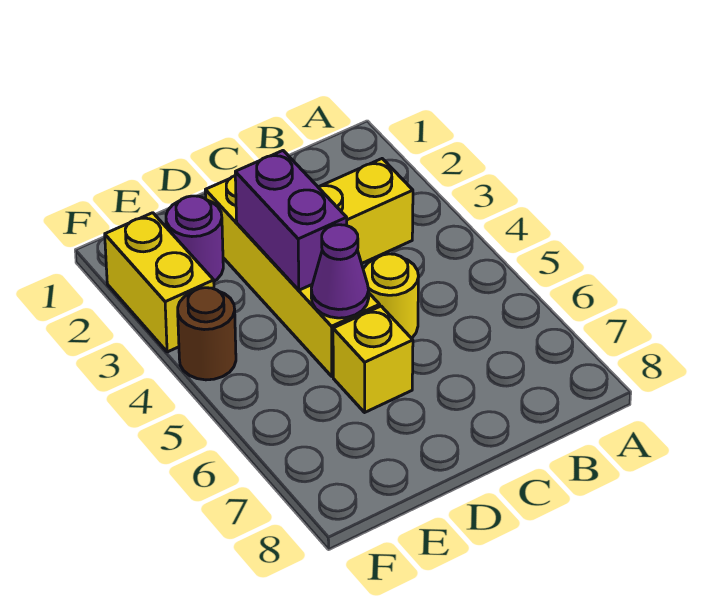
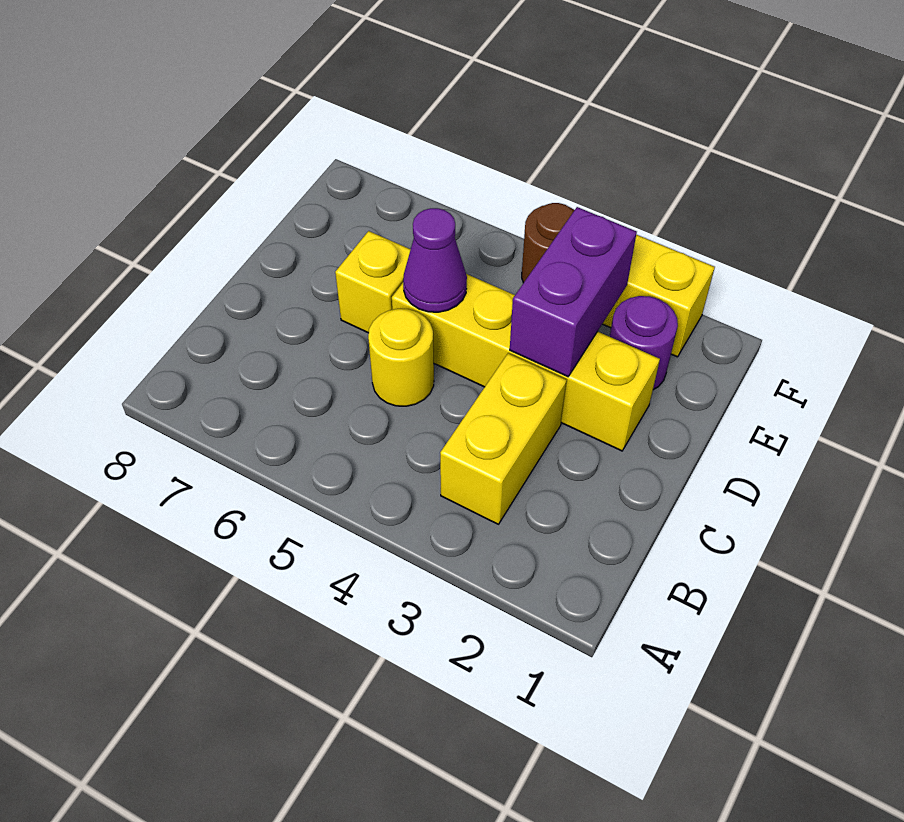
purple 1x2 brick [235,151,347,290] -> purple 1x2 brick turned to [510,207,637,377]

